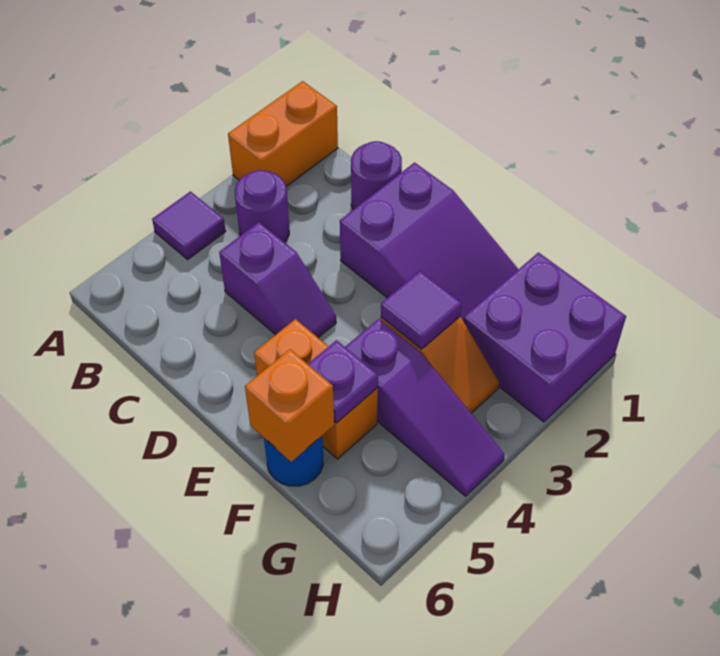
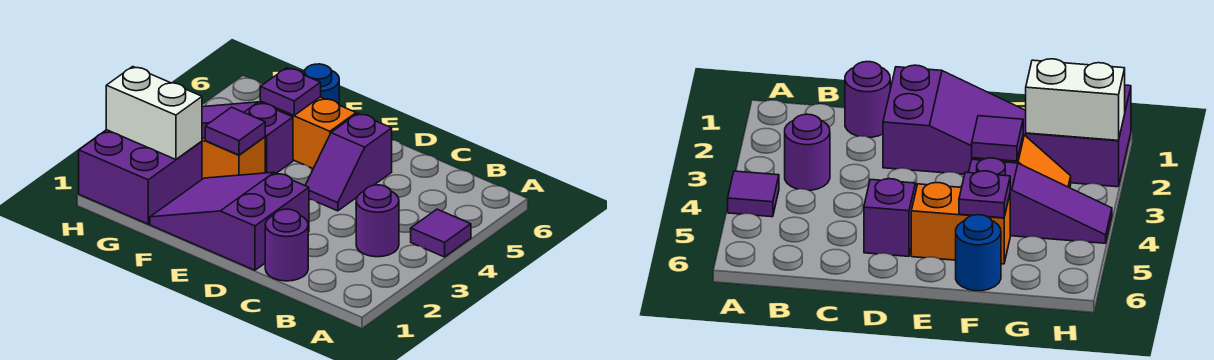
orange 1x2 brick [228,81,338,186] -> none
purple 1x2 slope [219,222,336,338] -> purple 1x2 slope turned to [305,114,392,211]
orange 1x1 brick [245,350,334,462] -> none
none -> white 1x2 brick [106,67,202,160]

